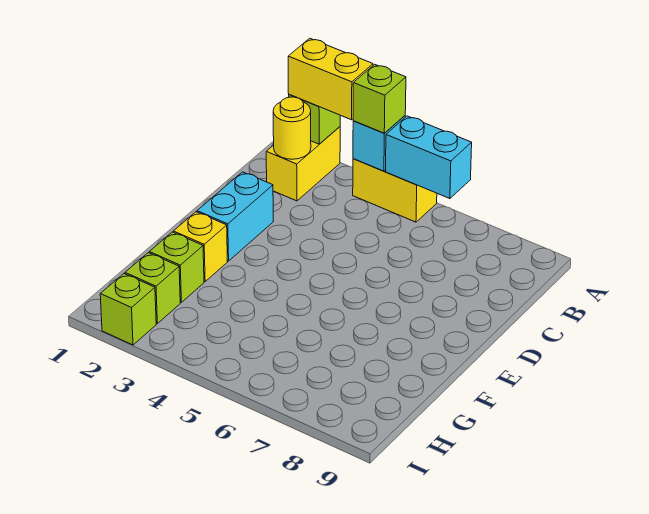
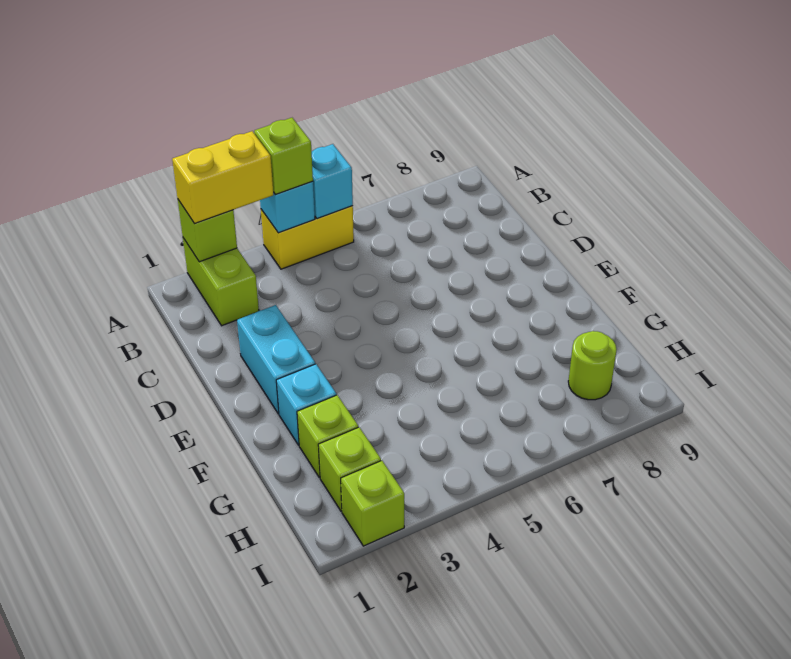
yellow 1x2 brick [266,127,340,201] -> lime 1x2 brick [183,238,259,326]
cyan 1x2 brick [386,116,472,199] -> cyan 1x1 brick [312,144,353,219]
yellow 1x1 round brick [273,97,311,159] -> none
yellow 1x1 brick [173,212,227,281] -> cyan 1x1 brick [276,364,336,445]
none -> lime 1x1 round brick [568,331,617,400]

